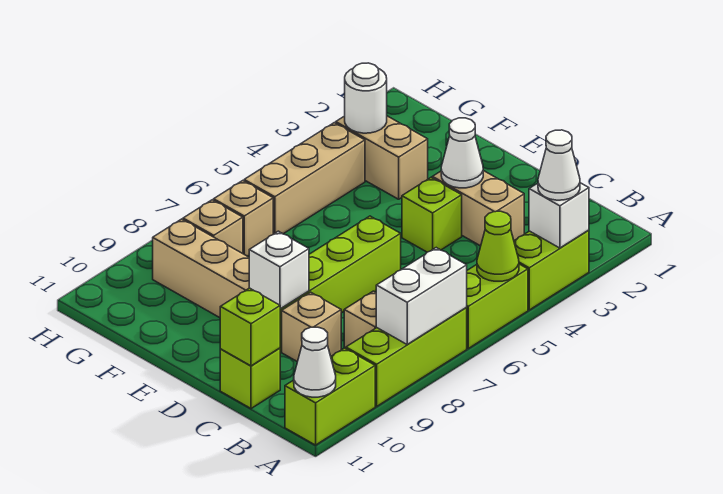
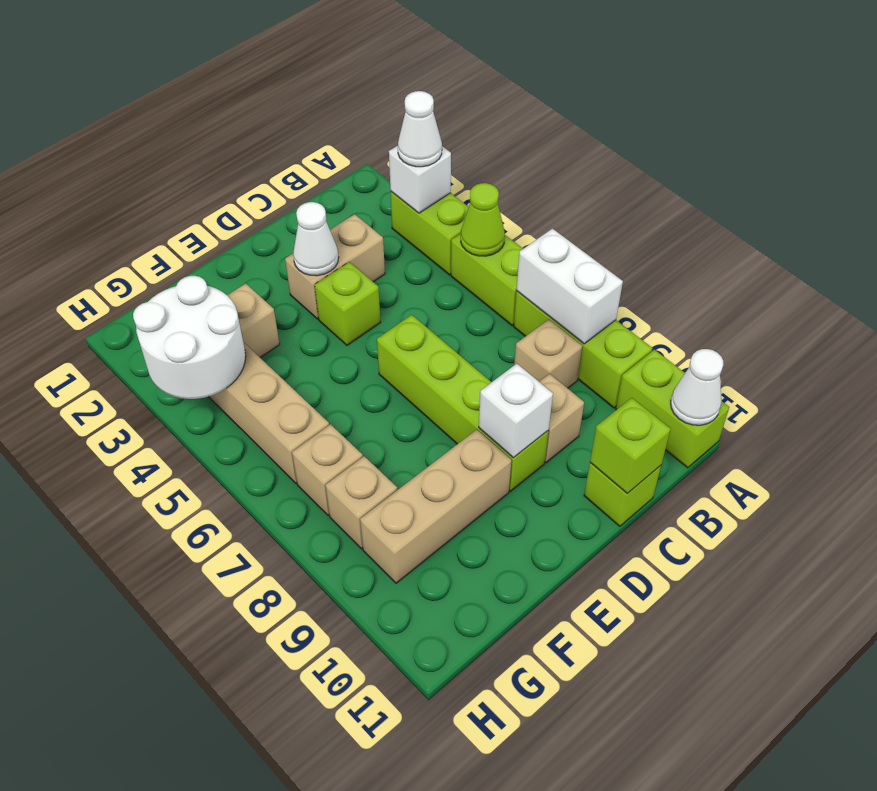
white 1x1 round brick [345,63,387,133] -> white 2x2 round brick [133,276,246,399]

